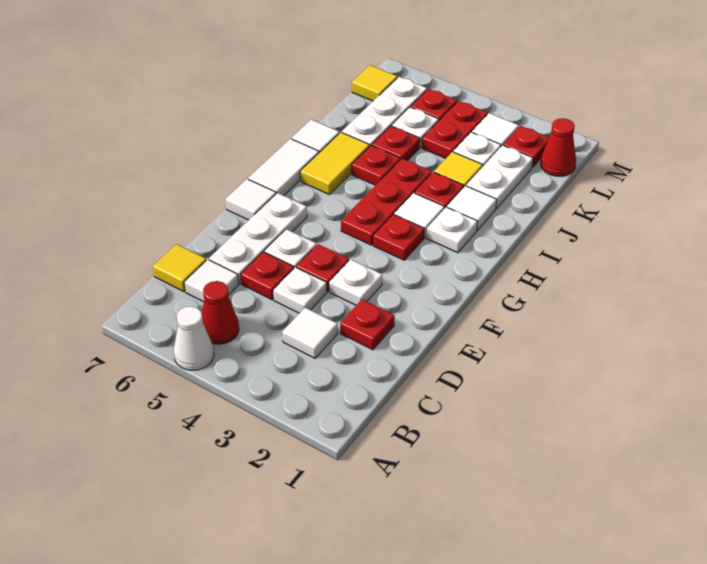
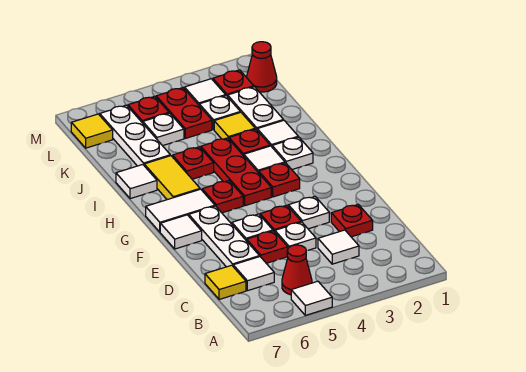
white 1x1 cone [174,306,214,370] -> white 1x1 tile [291,281,332,315]
white 1x2 tile [248,139,319,196] -> white 1x2 tile turned to [146,189,215,232]
red 1x1 plate [372,126,420,161] -> red 1x1 plate moved to [202,181,243,213]

